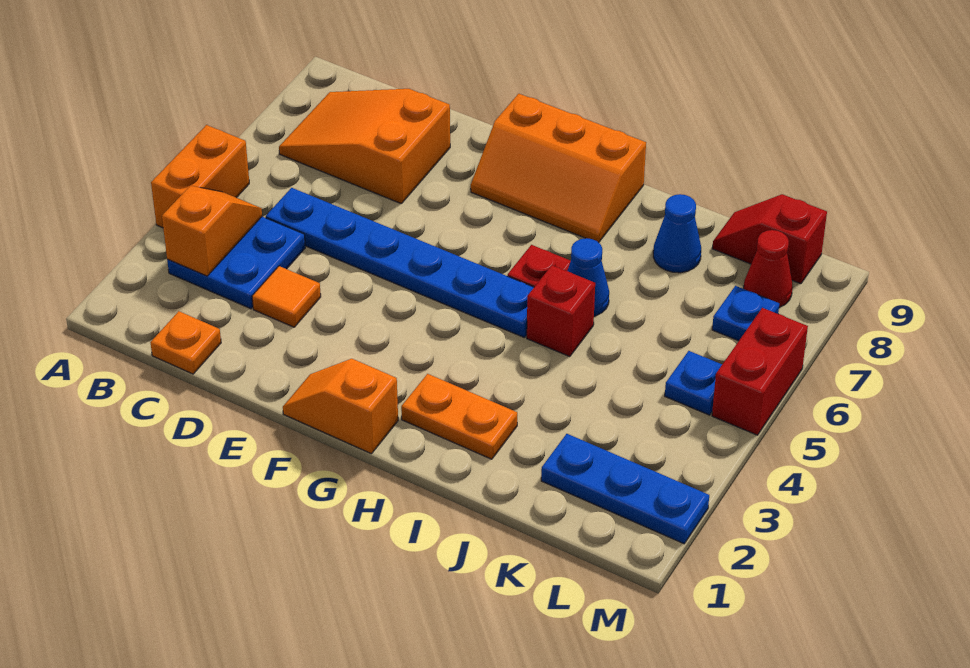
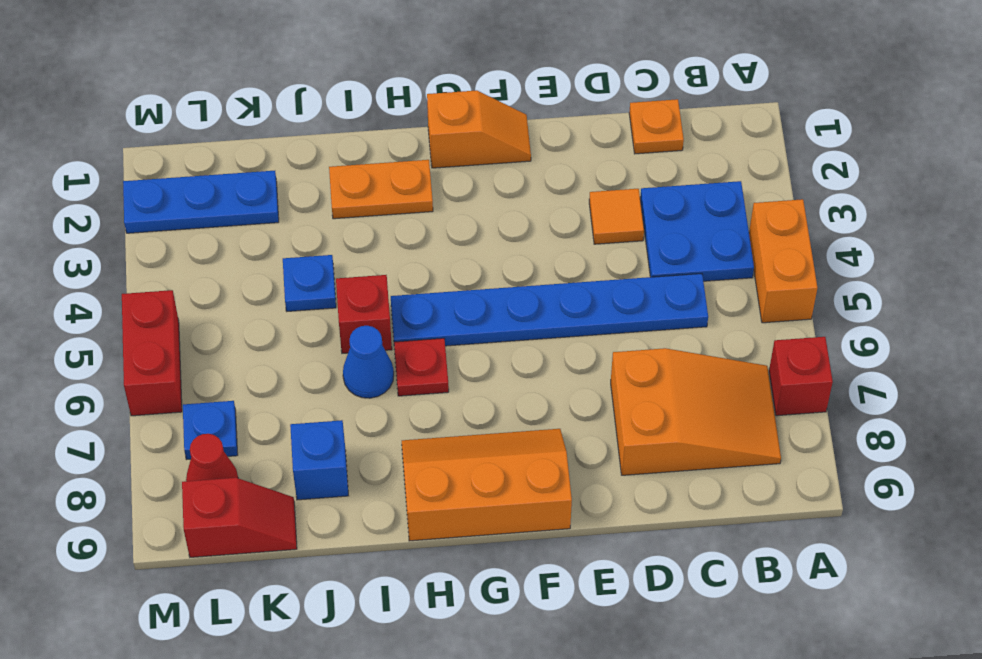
none -> red 1x1 brick [769,337,833,416]
orange 1x2 slope [162,186,262,276] -> none
blue 1x1 cone [653,194,701,273] -> blue 1x1 brick [290,420,348,500]
blue 1x1 plate [665,351,722,415] -> blue 1x1 plate moved to [283,255,336,311]

